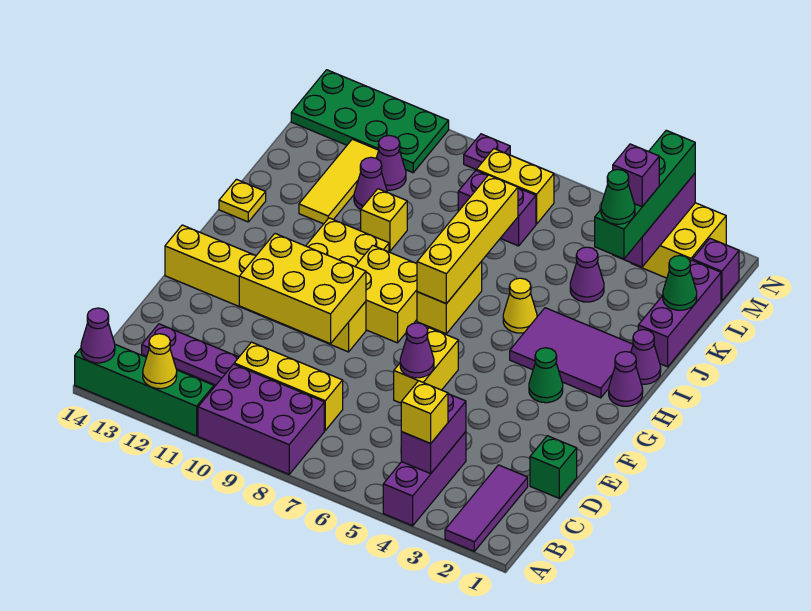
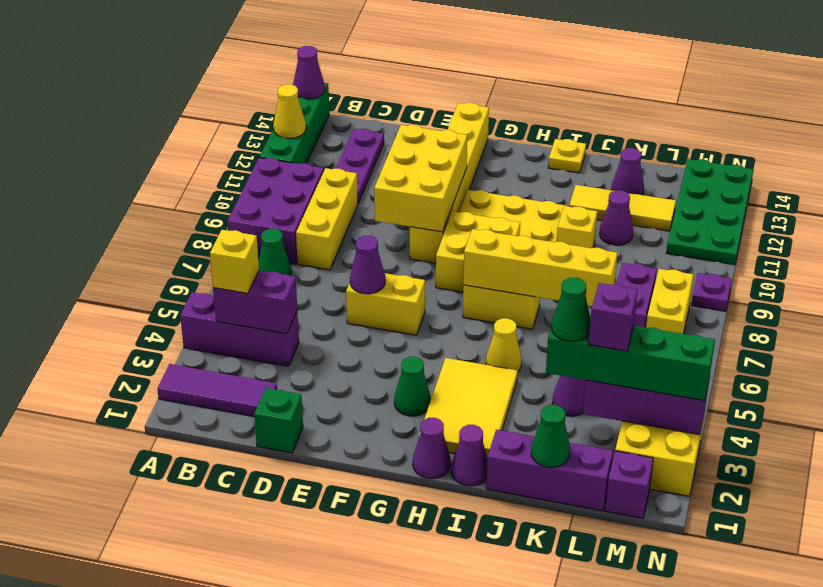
none -> green 1x1 cone [258,229,291,275]
purple 2x3 tile [510,308,633,398] -> yellow 2x3 tile [418,358,518,459]
purple 1x1 cone [376,135,406,190] -> purple 1x1 cone moved to [611,148,644,195]

